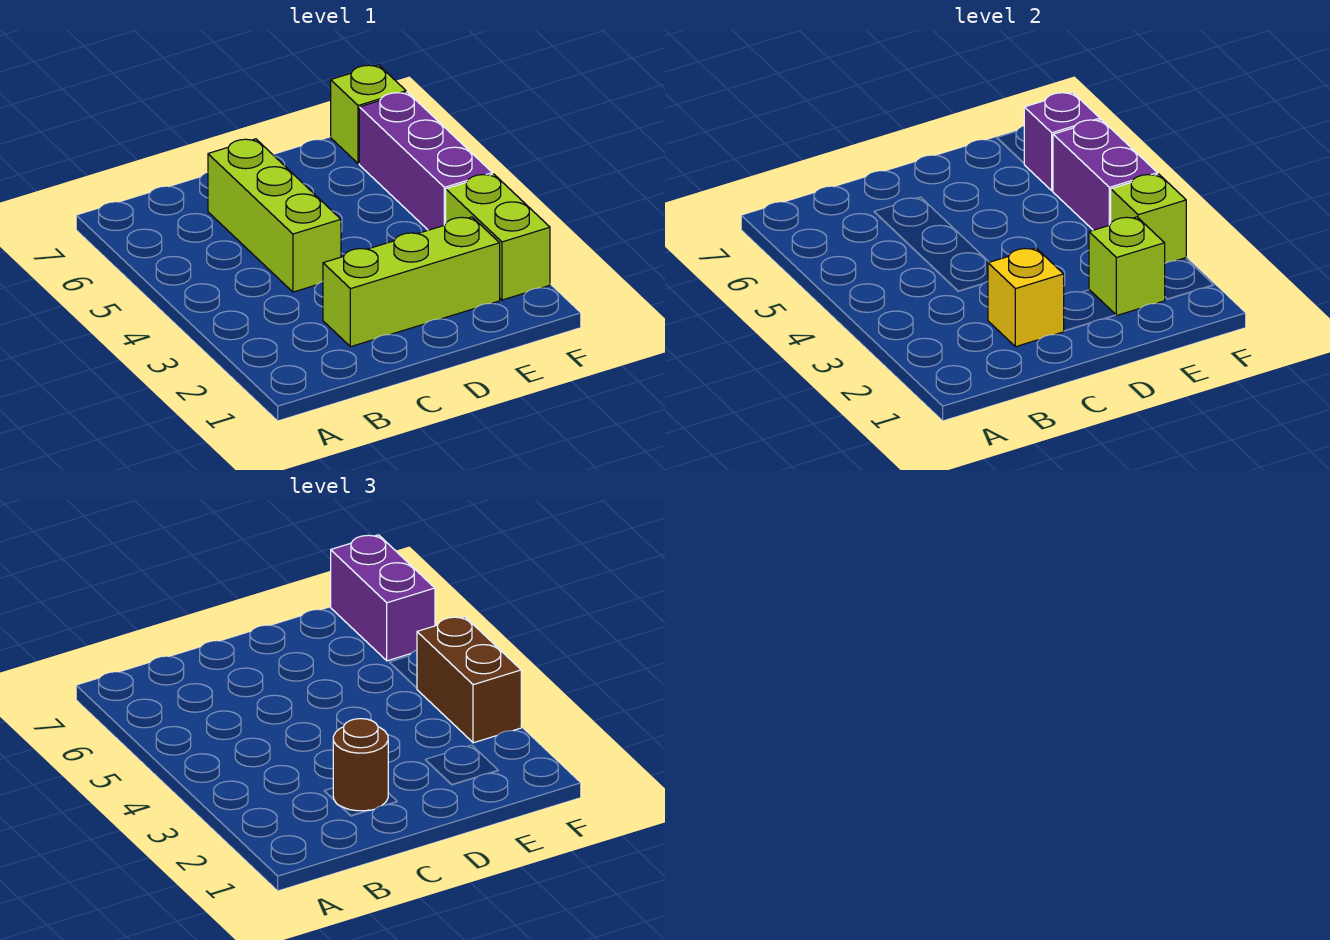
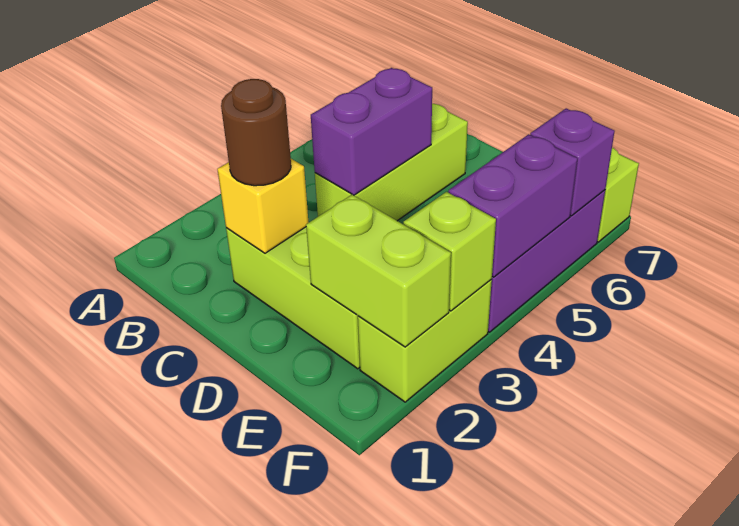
lime 1x1 brick [1089,217,1165,316] -> lime 1x2 brick [306,195,451,347]
brown 1x2 brick [417,617,521,743] -> none
purple 1x2 brick [331,535,435,661] -> purple 1x2 brick moved to [311,68,432,195]

